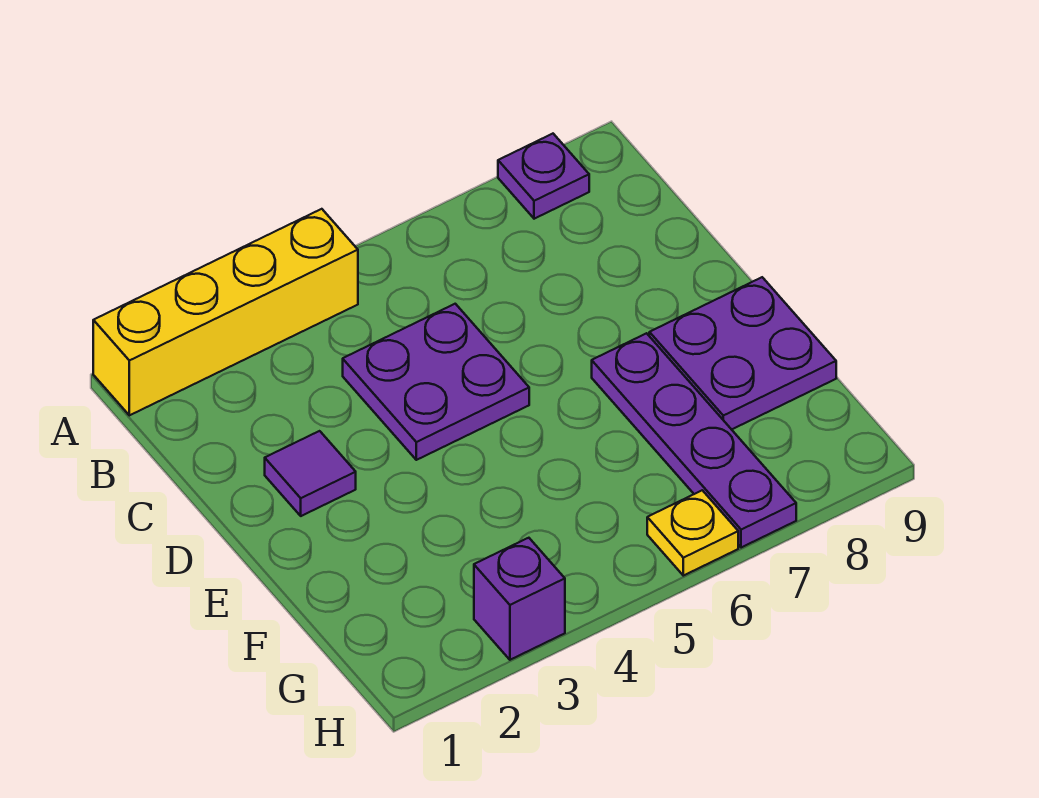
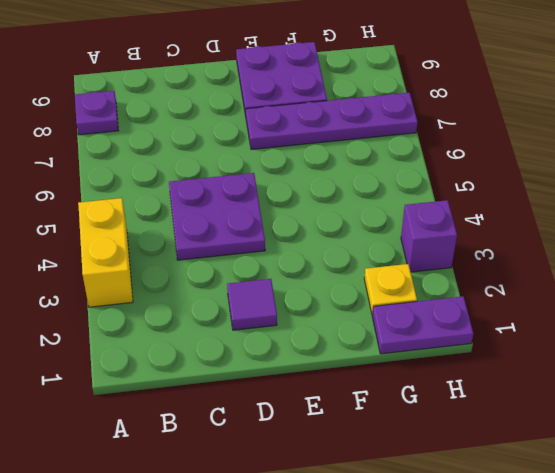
yellow 1x4 brick [93,209,358,415] -> yellow 1x2 brick [78,198,133,307]
none -> purple 1x2 plate [372,296,473,354]
yellow 1x1 plate [647,490,738,576] -> yellow 1x1 plate moved to [364,264,417,315]

